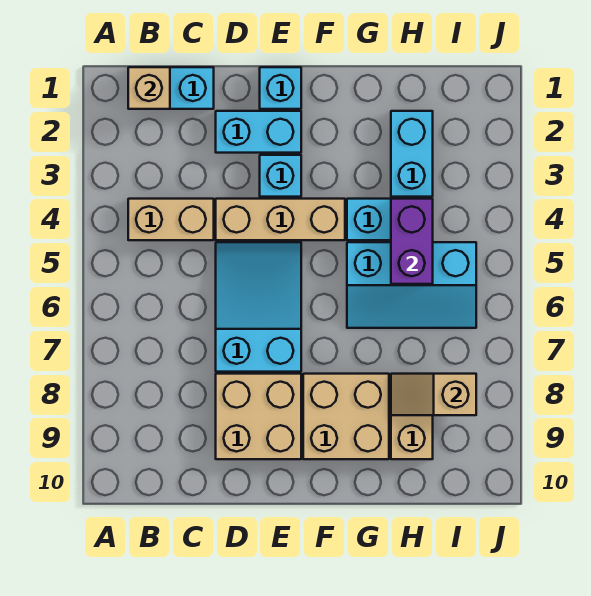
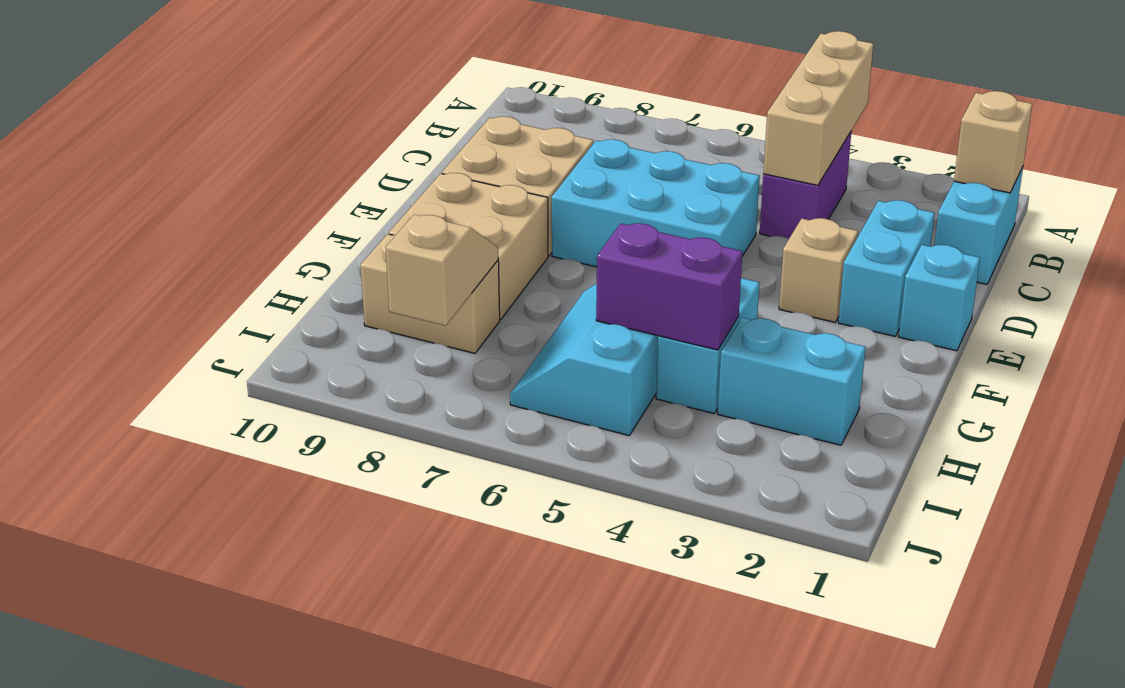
tan 1x2 brick [128,199,214,240] -> purple 1x2 brick [760,132,851,239]
tan 1x3 brick [216,199,345,240] -> tan 1x3 brick moved to [763,31,873,185]
cyan 2x3 slope [216,242,301,372] -> cyan 2x3 brick [552,139,760,267]
cyan 1x1 brick [260,155,301,197] -> tan 1x1 brick [779,218,858,322]

